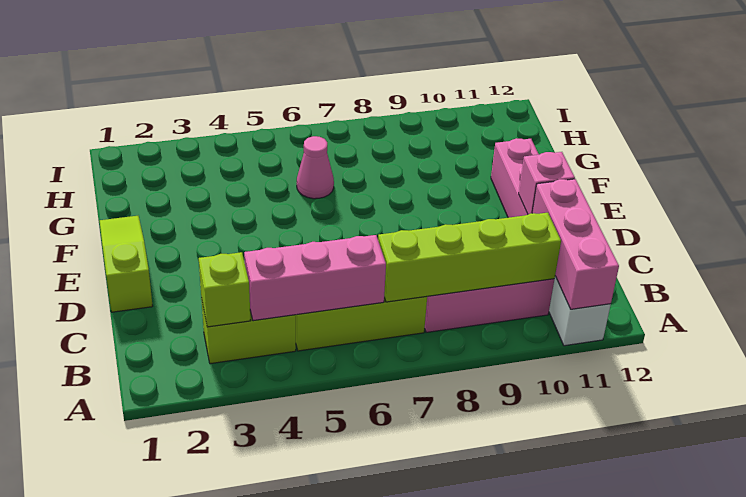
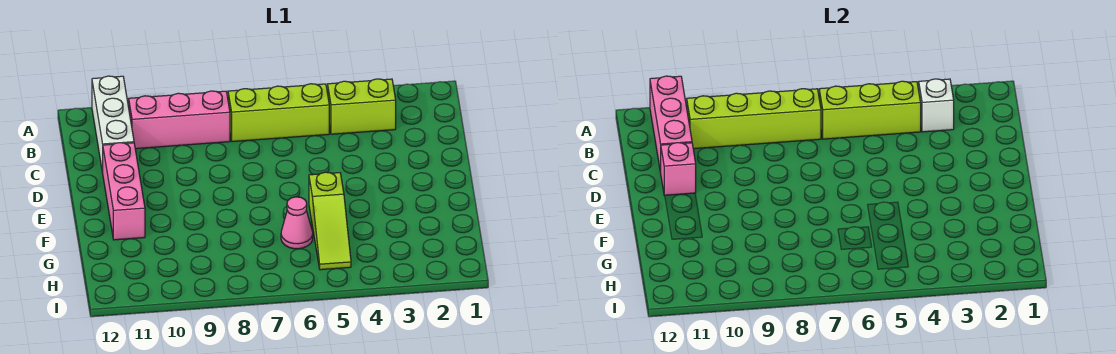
lime 1x1 brick [199,252,251,327] -> white 1x1 brick [919,79,954,132]
pink 1x3 brick [244,235,386,321] -> lime 1x3 brick [819,81,921,139]
lime 1x3 slope [100,216,153,312] -> lime 1x3 slope moved to [309,172,351,270]

